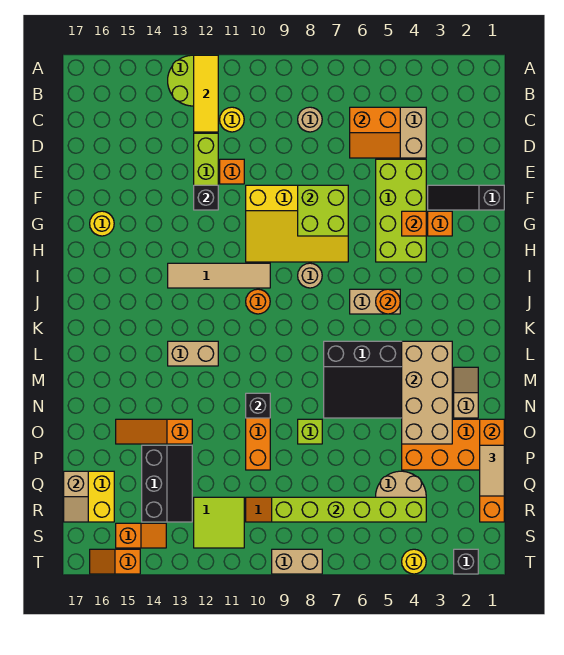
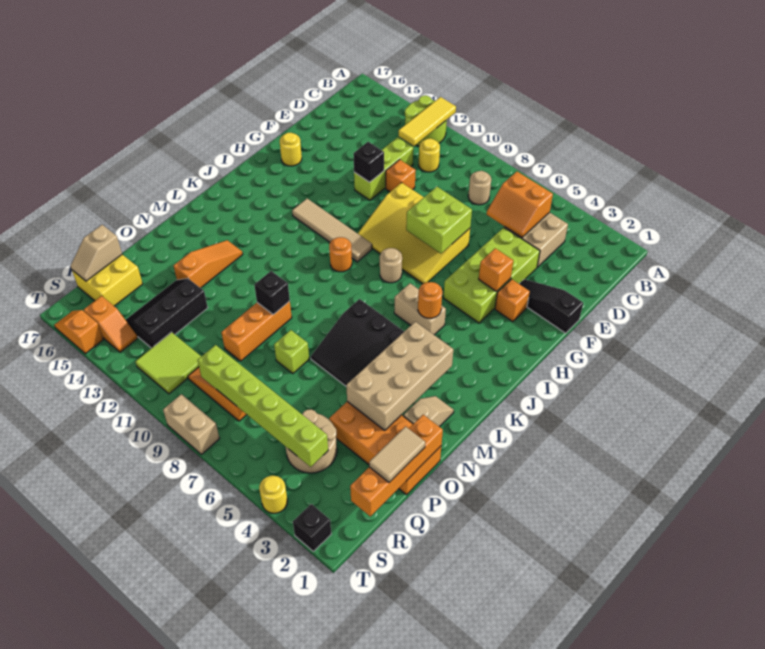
tan 1x2 brick [168,341,218,366] -> none
orange 1x3 slope [116,419,192,444] -> orange 1x3 slope turned to [174,240,243,288]
black 2x3 slope [142,445,192,522] -> black 2x3 slope turned to [126,279,208,348]

